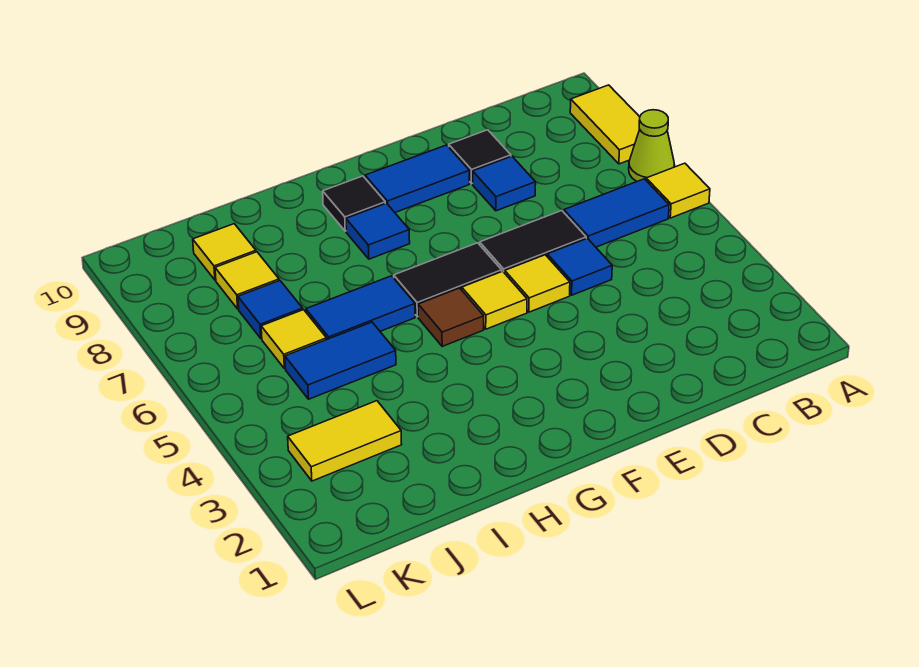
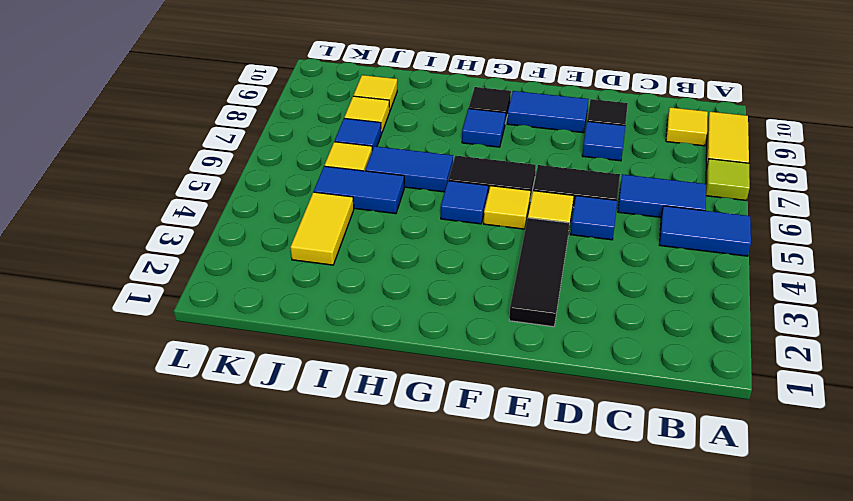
none -> blue 1x2 tile [659,206,751,256]
yellow 1x1 tile [646,163,710,218] -> yellow 1x1 tile moved to [666,107,708,146]
lime 1x1 cone [629,110,674,181] -> lime 1x1 tile [706,159,750,200]
none -> black 1x3 tile [509,218,570,327]
brown 1x1 tile [418,288,484,346] -> blue 1x1 tile [441,181,488,224]
yellow 1x2 tile [288,401,402,481] -> yellow 1x2 tile turned to [290,192,354,265]

